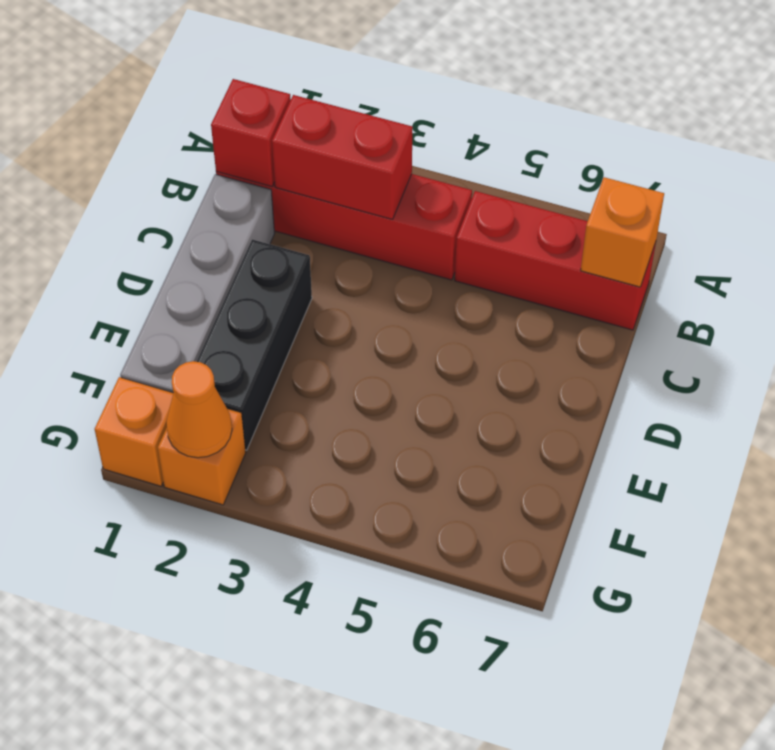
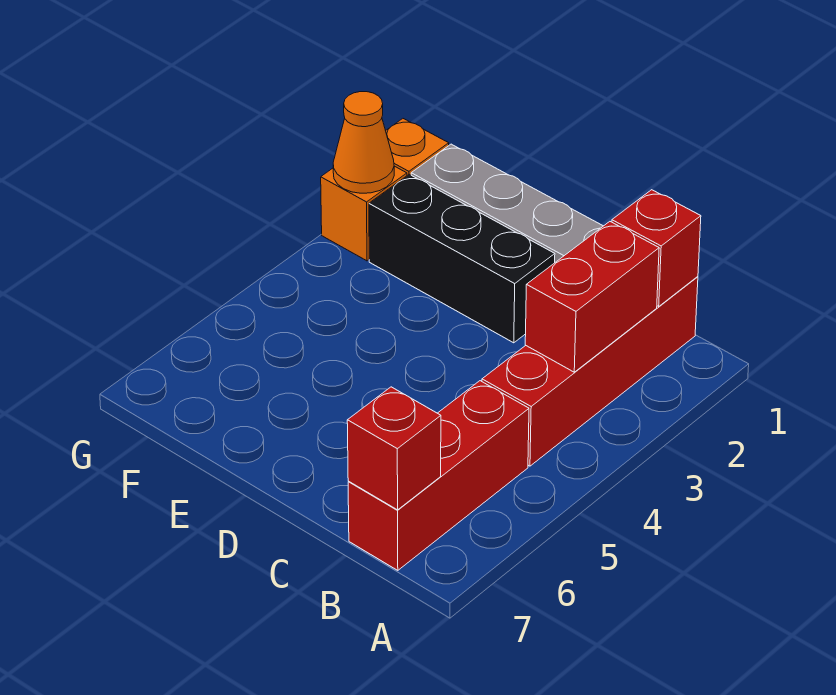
orange 1x1 brick [581,177,664,287] -> red 1x1 brick [347,387,441,510]

